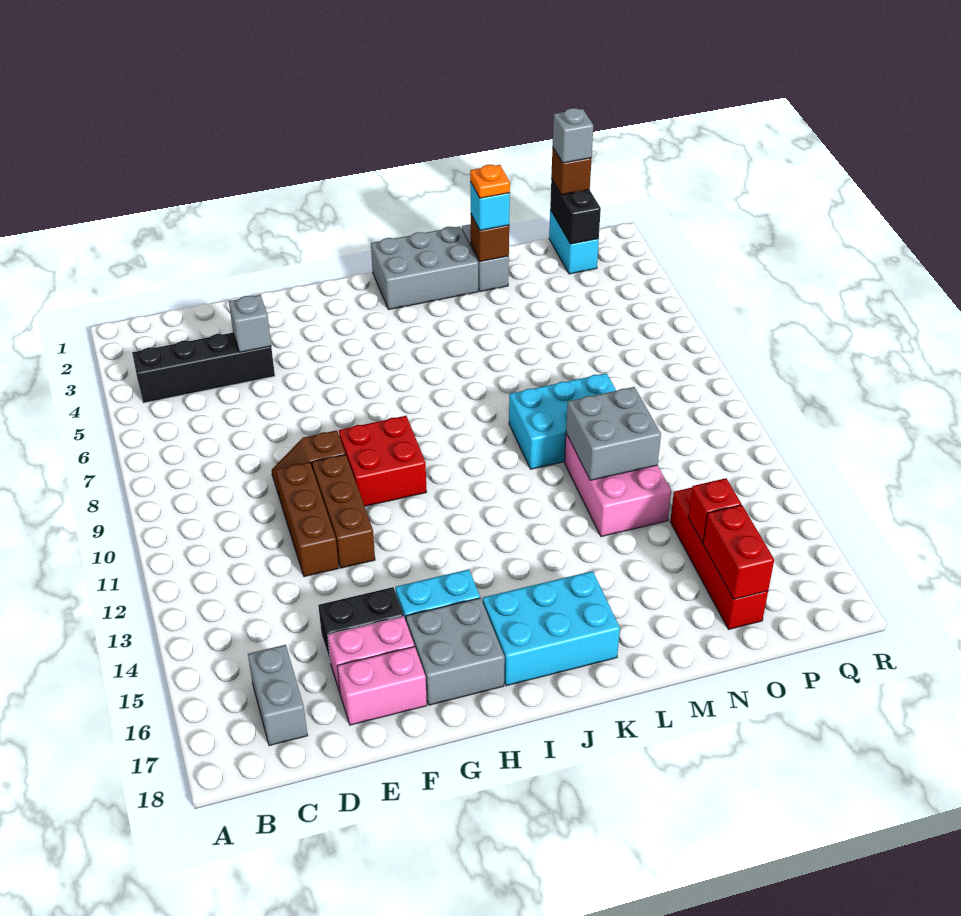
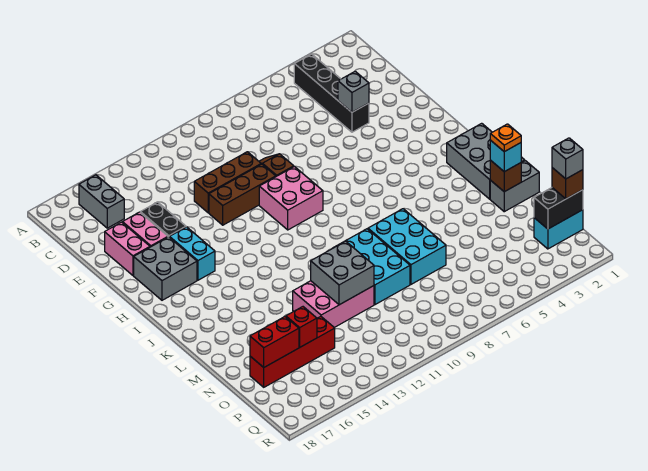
grey 1x2 brick [248,645,308,746] -> grey 1x2 brick turned to [79,175,124,228]
red 2x2 brick [339,416,427,506] -> pink 2x2 brick [259,167,323,230]
cyan 2x3 brick [483,571,620,686] -> cyan 2x3 brick moved to [368,209,446,284]

